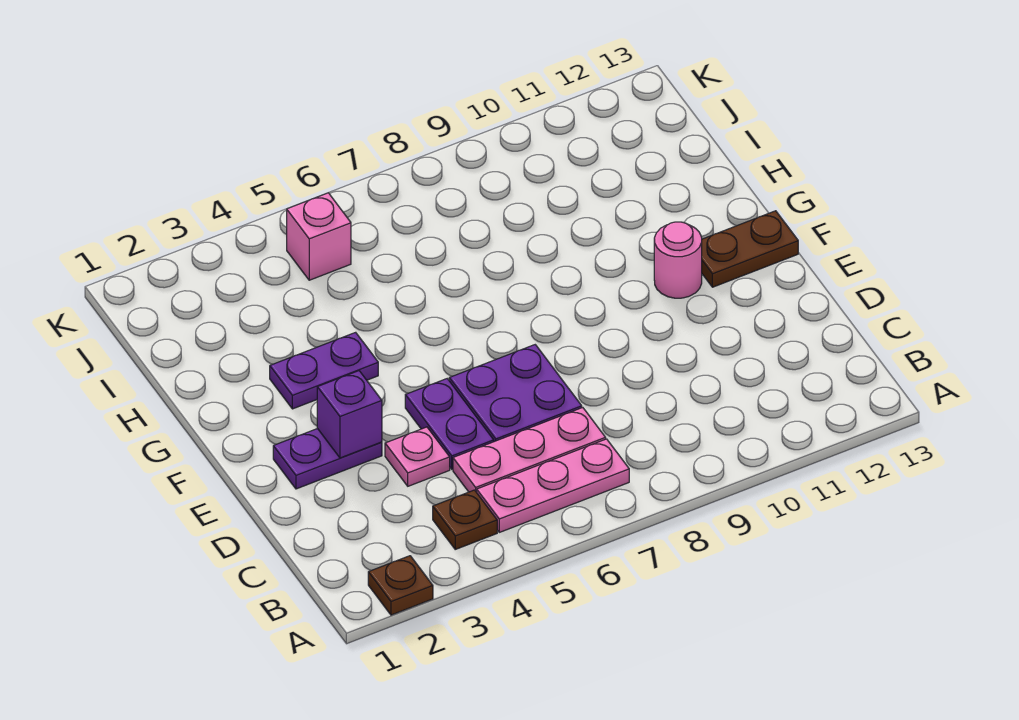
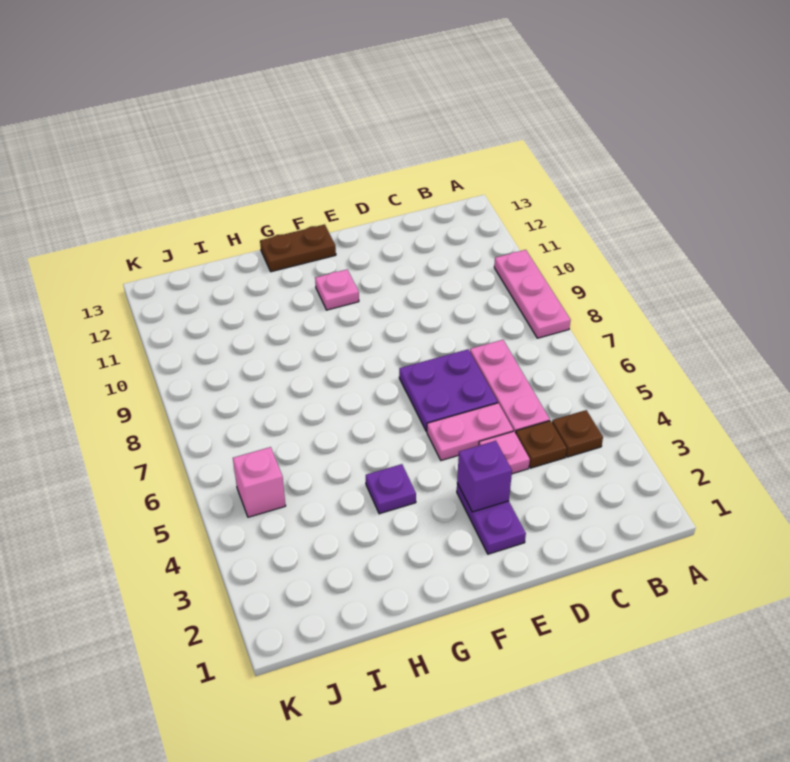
brown 1x1 plate [368,556,433,615] -> brown 1x1 plate moved to [516,421,567,468]
pink 1x3 plate [477,439,629,532] -> pink 1x3 plate moved to [494,250,571,338]
purple 1x2 plate [405,379,494,469] -> pink 1x2 plate [427,403,513,460]
pink 1x1 round brick [654,222,702,298] -> pink 1x1 plate [315,270,359,310]
brown 1x2 plate [702,211,798,287] -> brown 1x2 plate turned to [260,224,336,272]
purple 1x2 plate [270,332,378,409] -> purple 1x1 plate [366,464,416,514]

